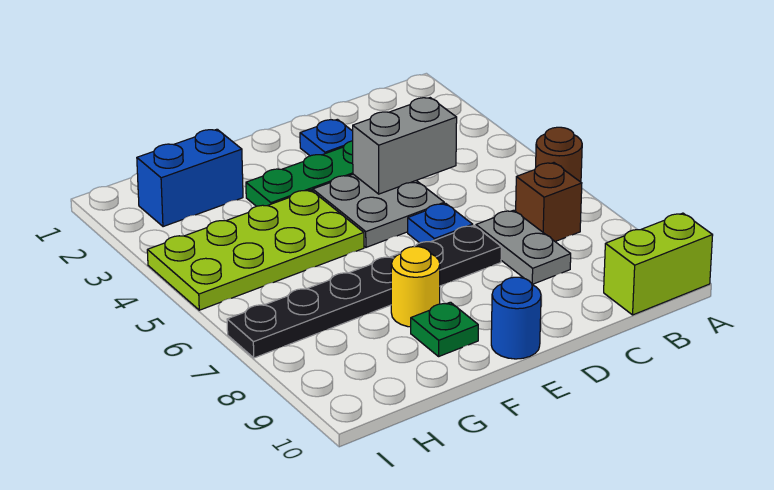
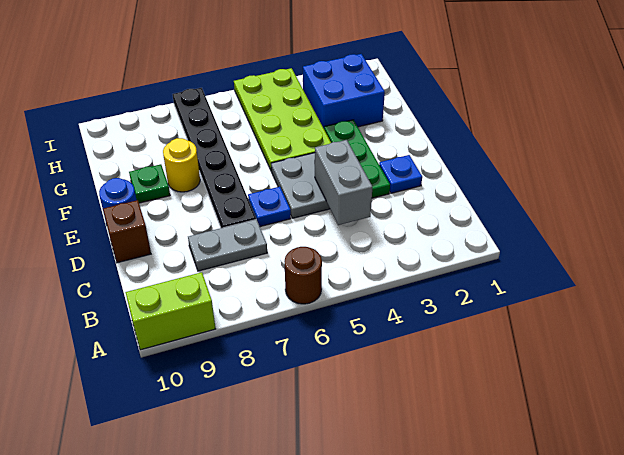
lime 1x2 brick [604,213,713,315] -> lime 1x2 brick turned to [125,272,216,350]
brown 1x1 brick [516,163,582,241] -> brown 1x1 brick moved to [103,200,151,263]
blue 1x2 brick [137,129,243,227] -> blue 2x2 brick [303,54,385,128]

